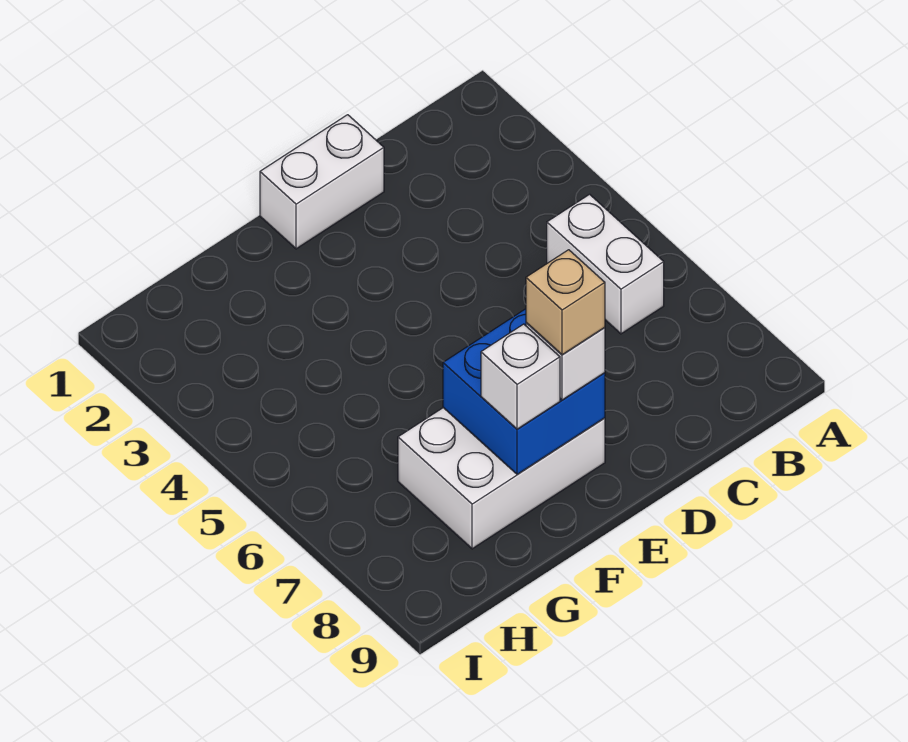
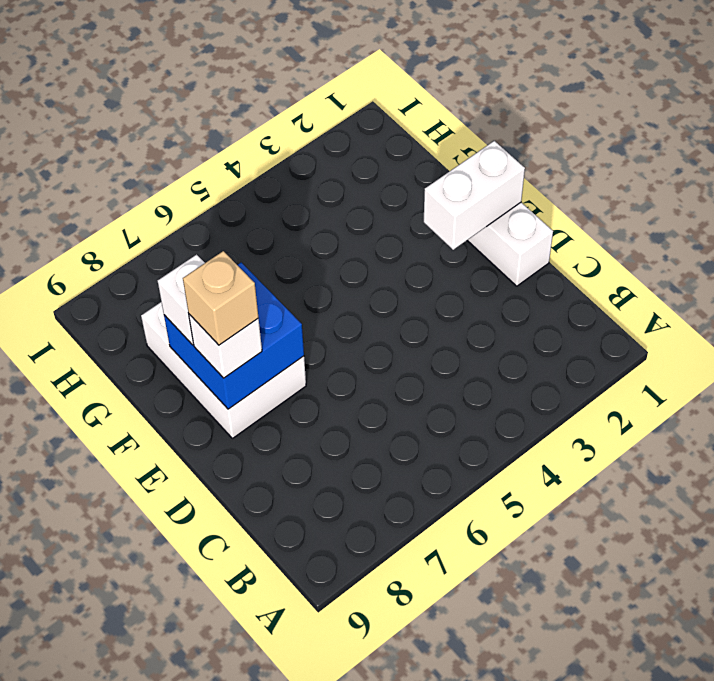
white 1x2 brick [547,194,664,334] -> white 1x2 brick moved to [424,141,525,250]

